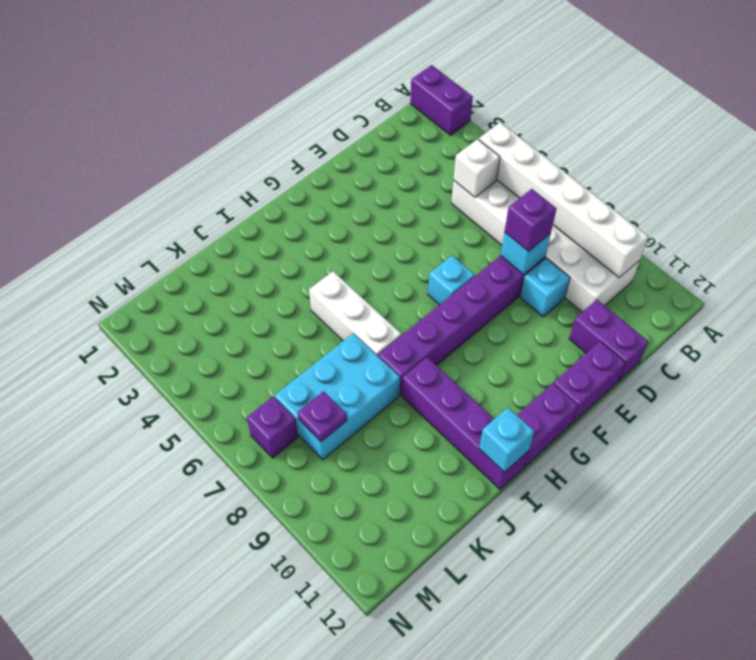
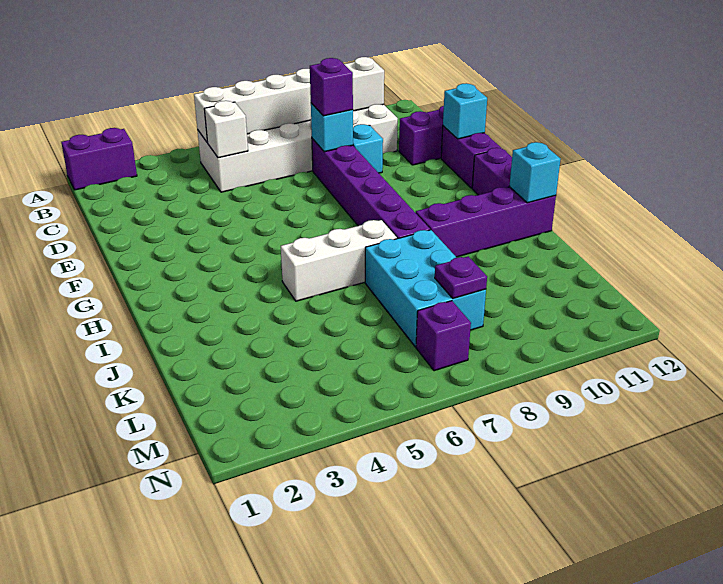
cyan 1x1 brick [428,255,475,305] -> cyan 1x1 brick moved to [443,83,487,139]

